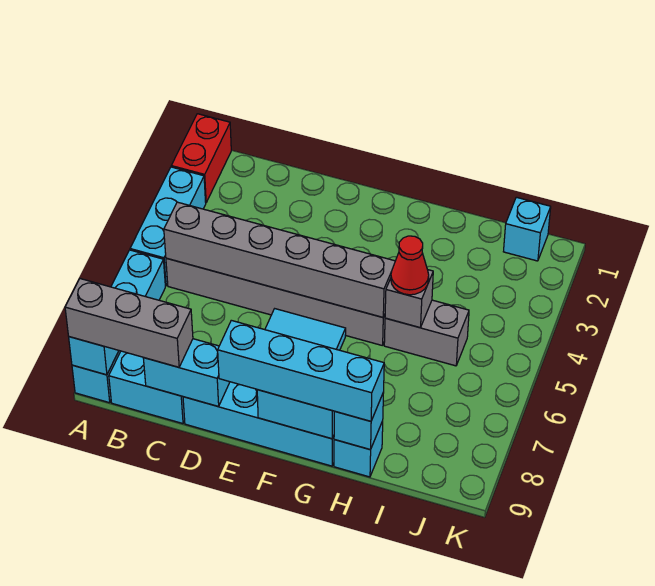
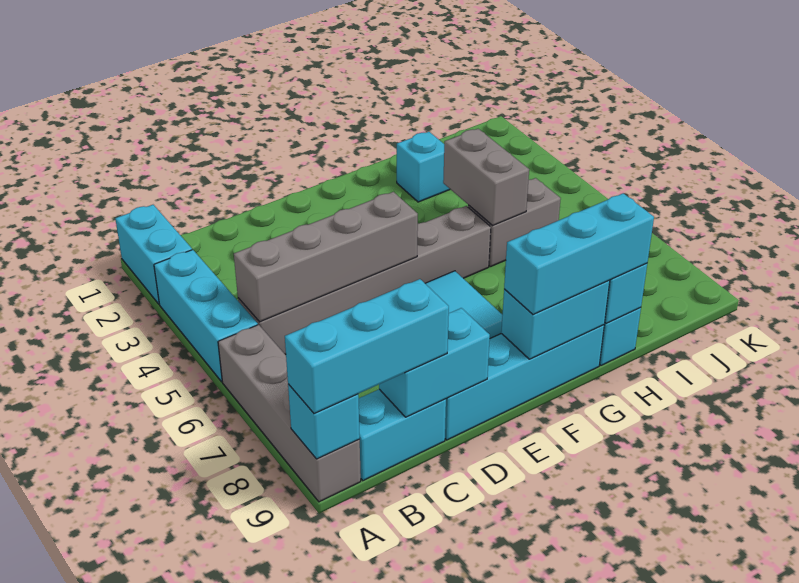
red 1x2 brick [171,114,231,202] -> cyan 1x2 brick [115,205,192,304]
cyan 1x4 brick [72,250,165,403] -> grey 1x4 brick [218,325,361,502]
grey 1x3 brick [65,279,193,367] -> cyan 1x3 brick [285,279,449,414]
grey 1x6 brick [164,202,395,317] -> grey 1x4 brick [234,192,418,322]
cyan 1x4 brick [218,320,384,421] -> cyan 1x3 brick [504,193,654,315]
grey 1x1 brick [385,270,433,328] -> grey 1x2 brick [443,129,529,226]
red 1x1 cone [391,236,429,295] -> none
cyan 1x1 brick [503,197,551,261] -> cyan 1x1 brick moved to [397,132,450,202]

